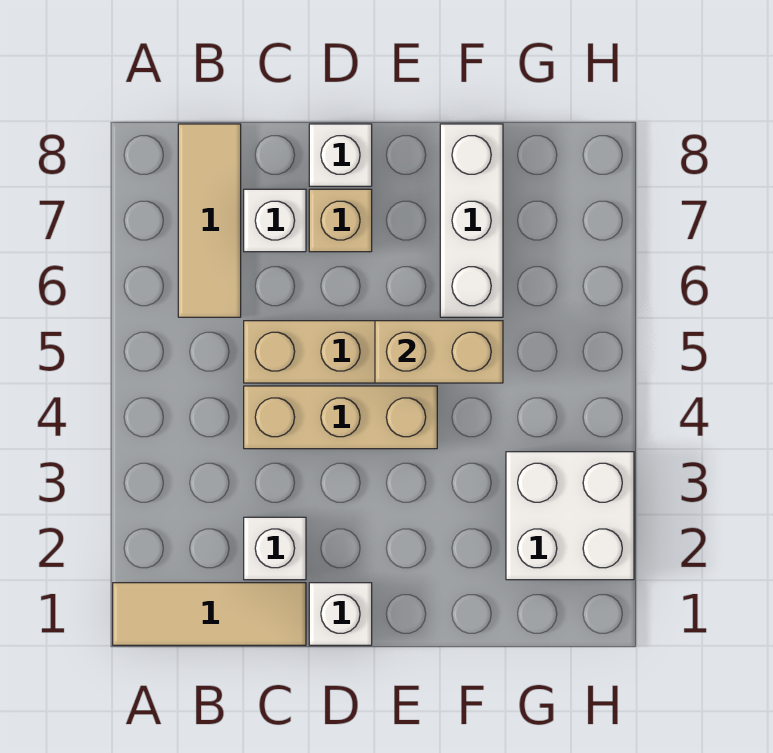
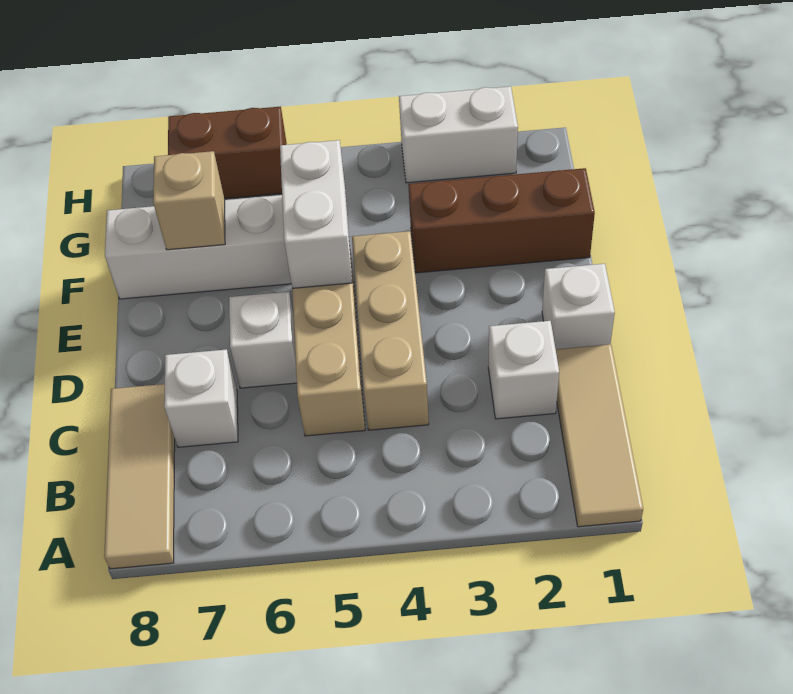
tan 1x3 tile [178,124,241,317] -> tan 1x3 tile turned to [104,384,175,569]
tan 1x1 brick [309,189,372,252] -> tan 1x1 brick moved to [153,151,225,250]
white 1x1 brick [309,124,372,186] -> white 1x1 brick moved to [229,292,297,388]
tan 1x2 brick [375,321,503,383] -> white 1x2 brick [280,140,352,288]
none -> brown 1x3 brick [408,168,595,273]
white 2x2 brick [506,452,634,580] -> white 1x2 brick [399,86,518,183]
none -> brown 1x2 brick [168,107,287,199]

